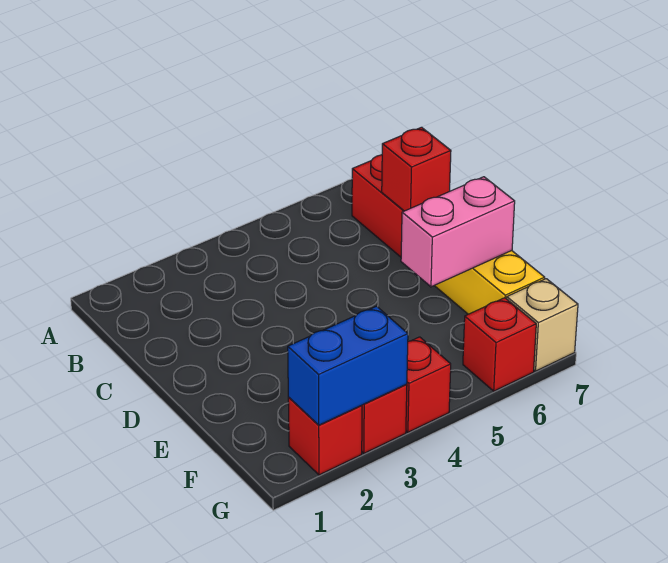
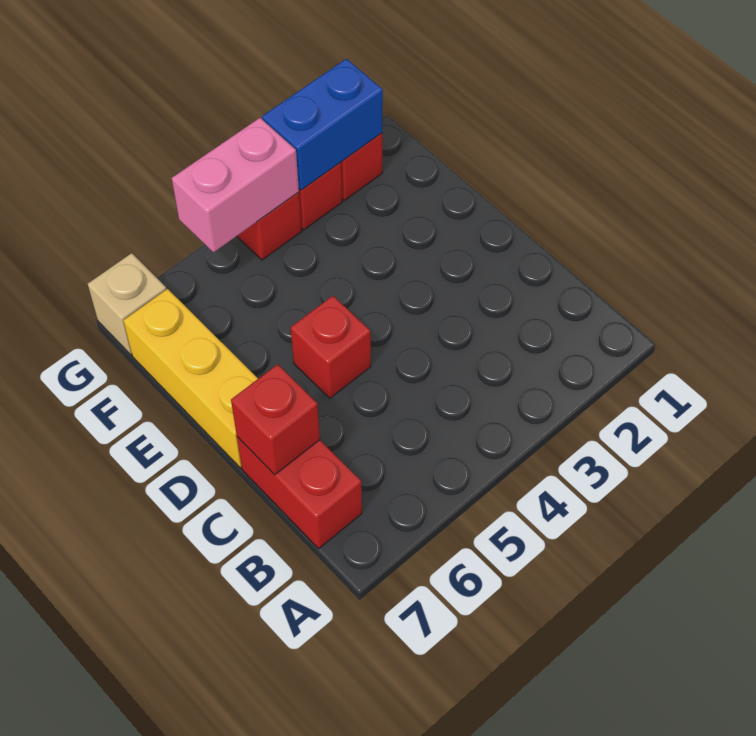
pink 1x2 brick [401,177,515,287] -> pink 1x2 brick moved to [172,118,299,252]
red 1x1 brick [463,298,536,391] -> red 1x1 brick moved to [291,296,371,398]

